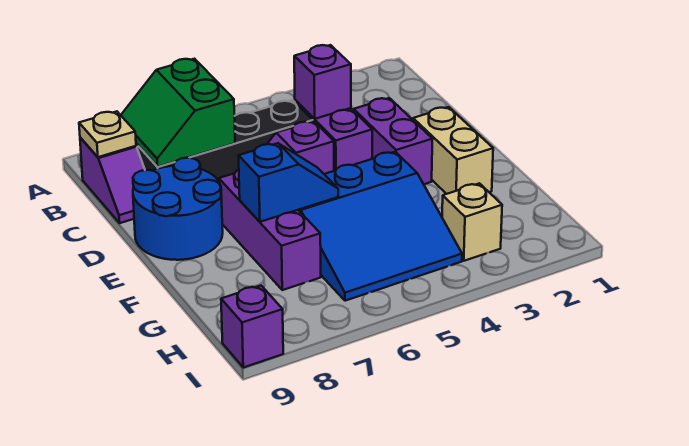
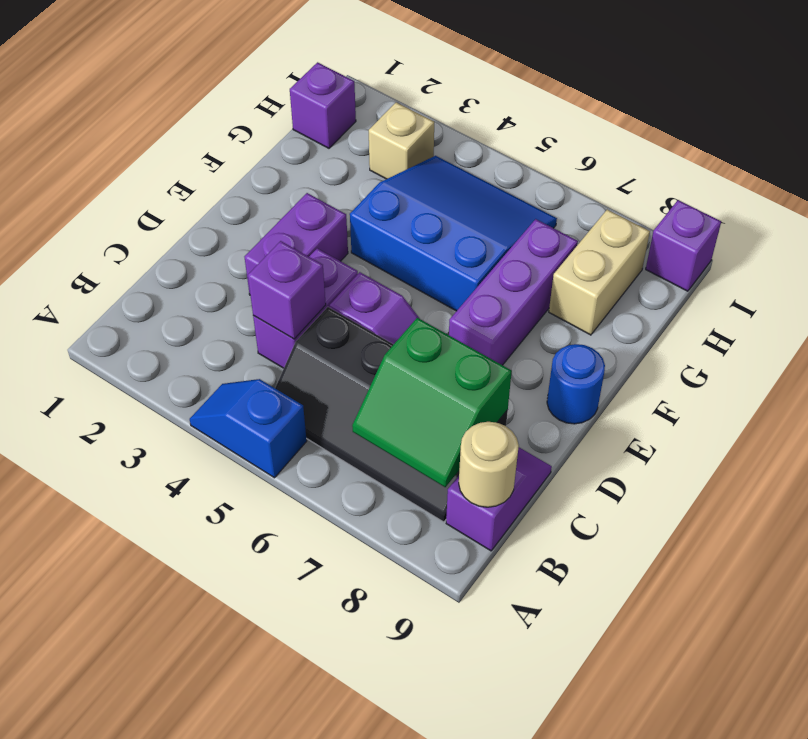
green 2x2 slope [121,59,235,167] -> green 2x2 slope turned to [352,318,512,487]
tan 1x1 plate [79,111,136,157] -> tan 1x1 round brick [459,422,519,507]
blue 2x2 round brick [133,158,223,260] -> blue 1x1 round brick [547,344,605,424]
tan 1x2 brick [413,107,493,194] -> tan 1x2 brick moved to [549,210,650,335]
blue 1x2 slope [239,143,338,222] -> blue 1x2 slope moved to [190,379,307,478]
none -> purple 1x1 brick [290,62,356,148]

